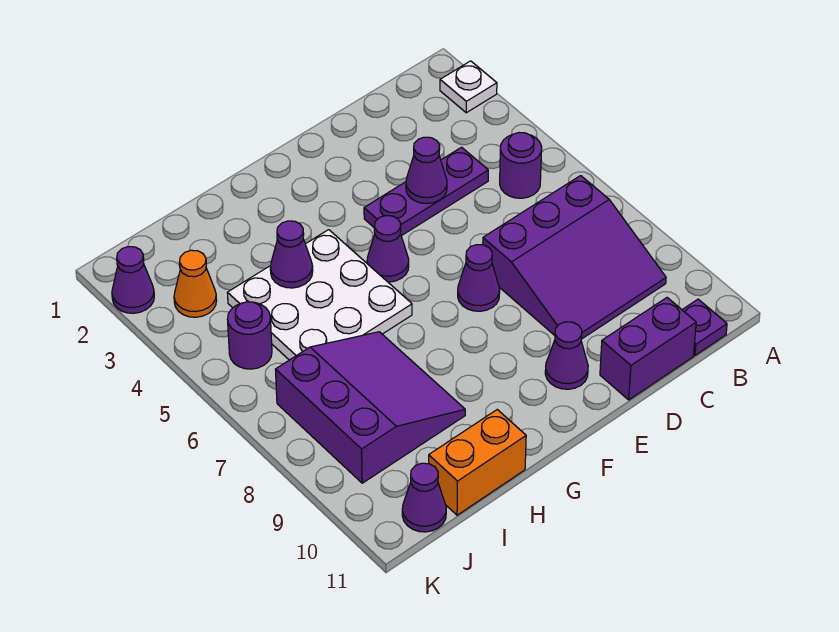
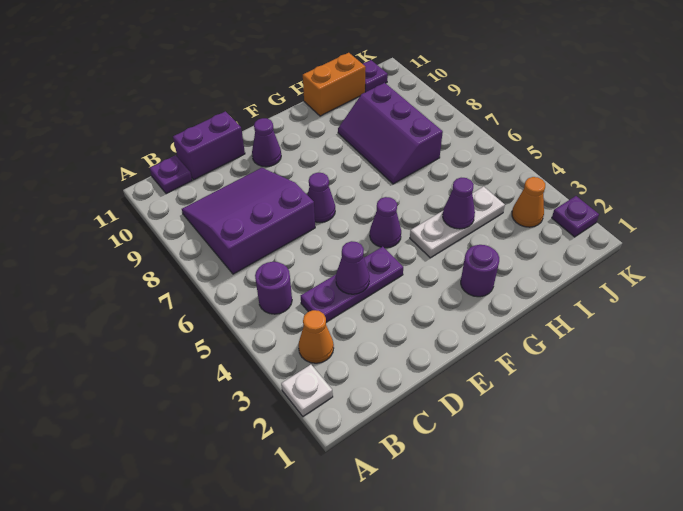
none -> orange 1x1 cone [298,310,334,363]
white 3x3 plate [227,230,412,360] -> white 1x3 plate [410,186,505,258]
purple 3x3 slope [275,332,465,483] -> purple 2x3 slope [338,83,443,184]
purple 1x1 round brick [227,302,272,369] -> purple 1x1 round brick moved to [461,245,499,297]
purple 1x1 cone [402,463,446,532] -> purple 1x1 plate [363,60,388,92]
purple 1x1 cone [112,247,154,313] -> purple 1x1 plate [552,196,599,237]

